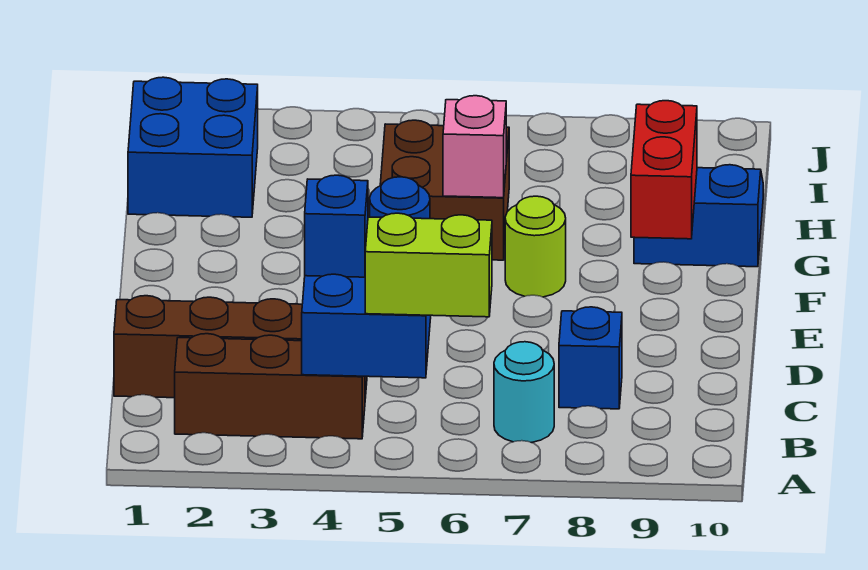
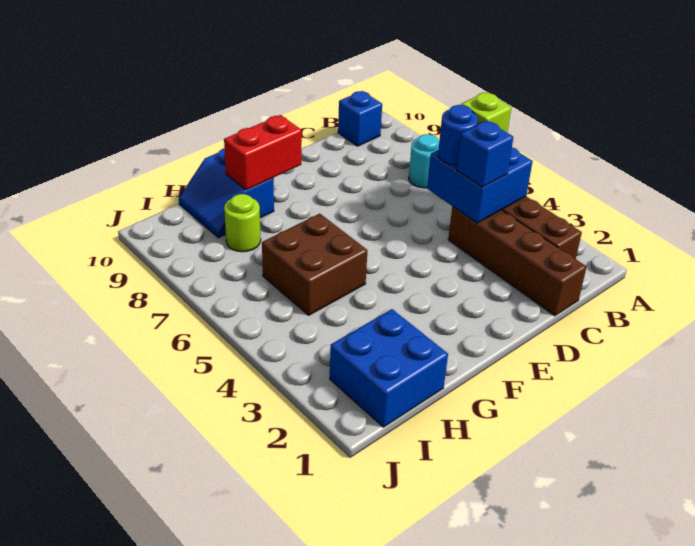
lime 1x2 brick [365,213,492,317] -> lime 1x1 brick [461,92,511,132]
blue 1x1 brick [559,307,622,409] -> blue 1x1 brick moved to [338,91,382,146]
lime 1x1 round brick [505,196,566,297] -> lime 1x1 round brick moved to [224,194,261,252]
pink 1x1 brick [443,96,506,198] -> none

